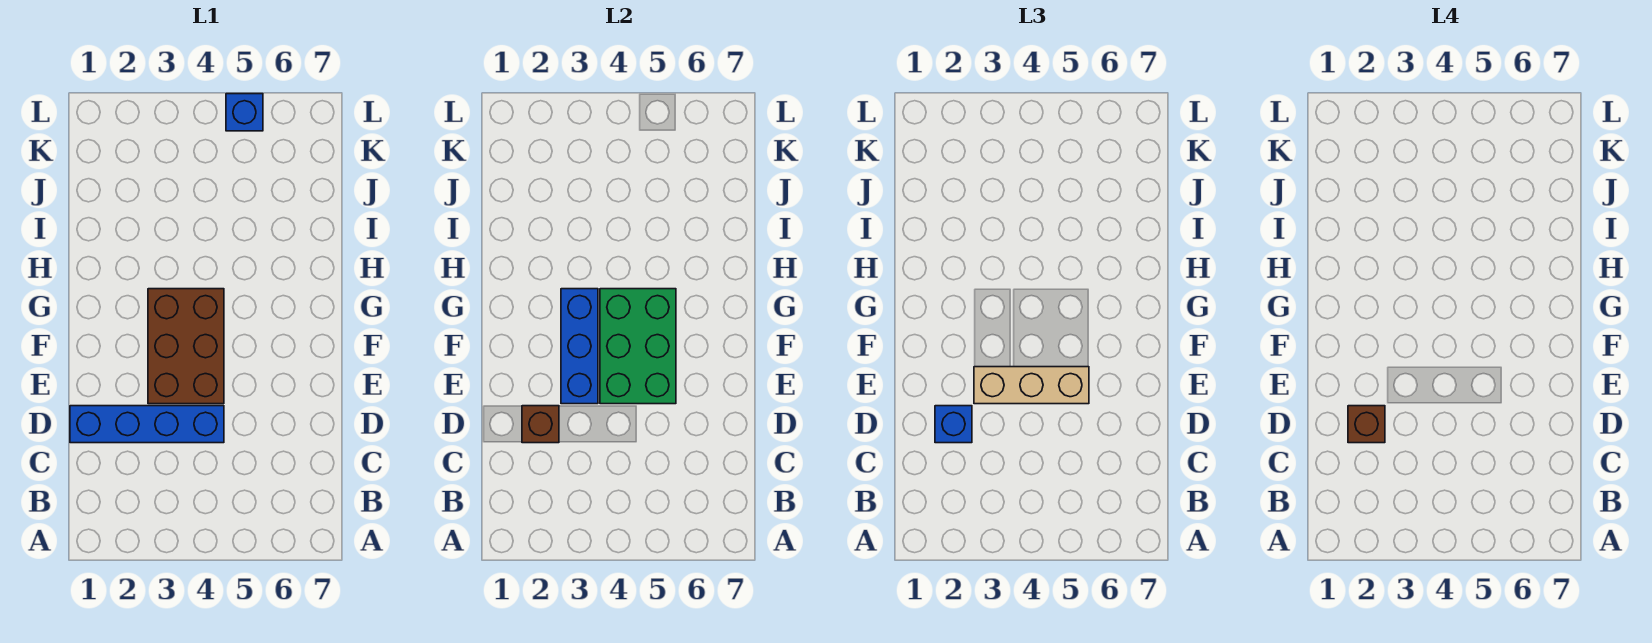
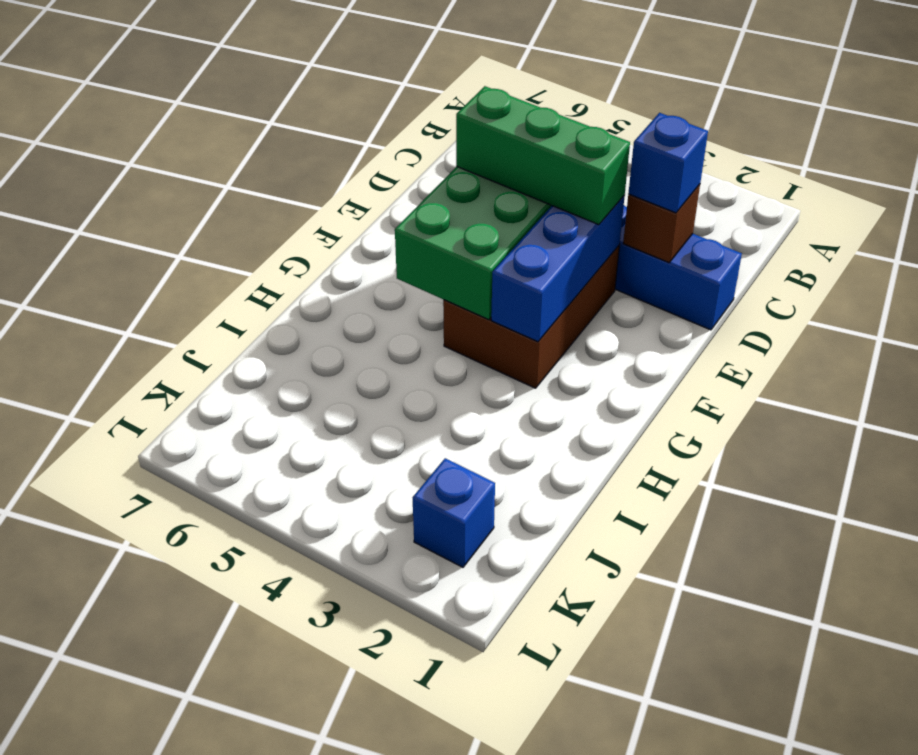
brown 1x1 brick [1348,406,1385,443] -> none
tan 1x3 brick [974,367,1089,404] -> green 1x3 brick [456,86,630,225]
blue 1x1 brick [226,94,263,131] -> blue 1x1 brick moved to [413,458,495,567]

